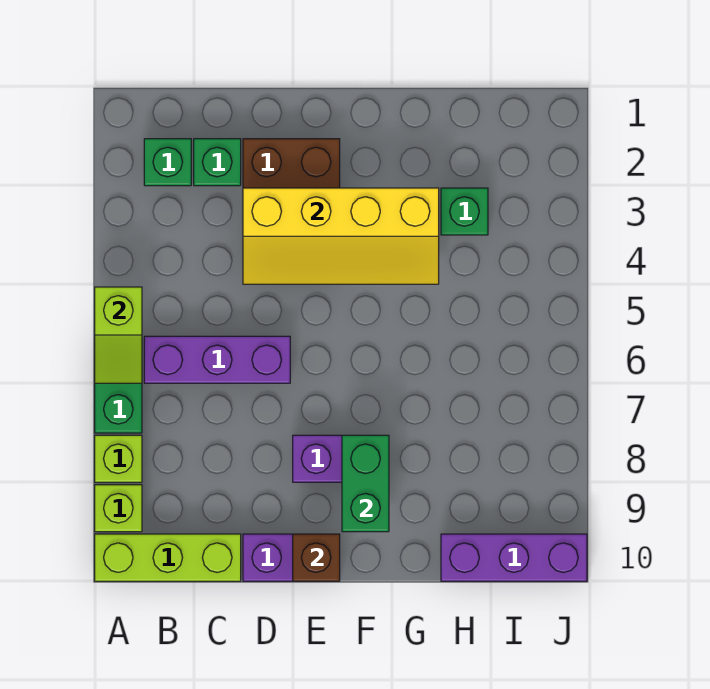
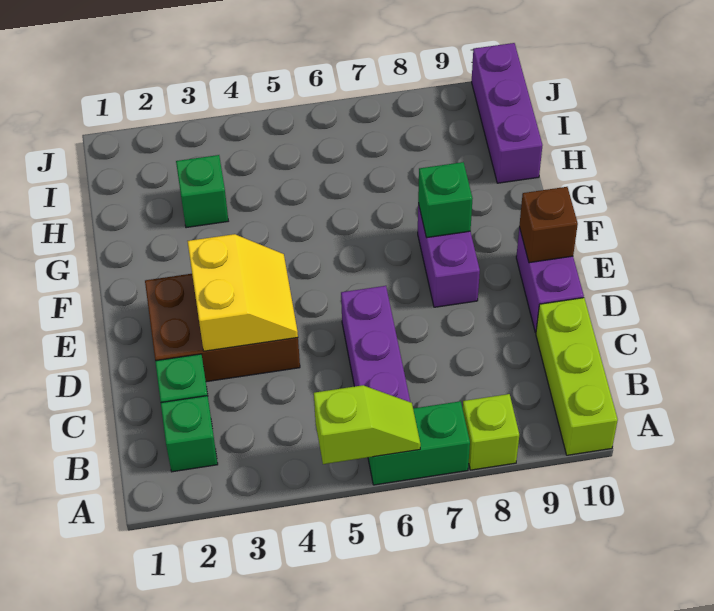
lime 1x1 brick [95,485,142,532] -> none
yellow 2x4 slope [243,188,439,284] -> yellow 2x2 slope [188,234,298,351]
green 1x2 brick [342,435,389,532] -> green 1x1 brick [418,162,473,238]

